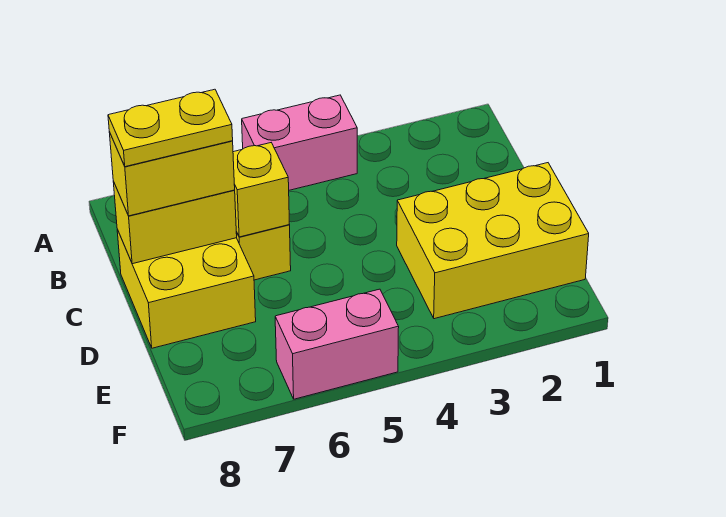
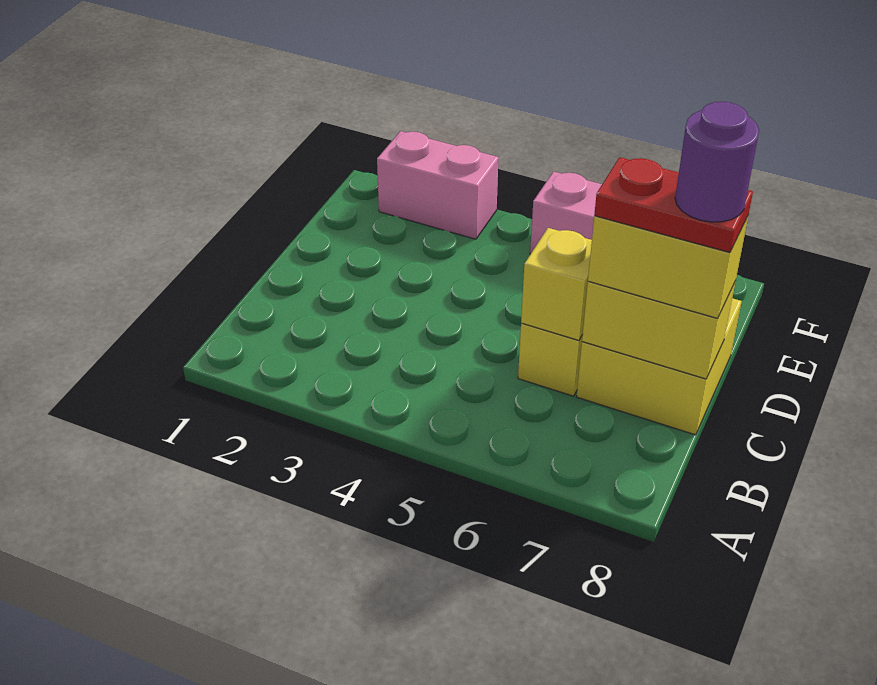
pink 1x2 brick [242,95,357,190] -> pink 1x2 brick moved to [377,131,499,239]
yellow 1x2 plate [108,89,233,167] -> red 1x2 plate [594,157,753,253]
none -> purple 1x1 round brick [675,102,759,222]
yellow 2x3 brick [397,163,589,319] -> none

